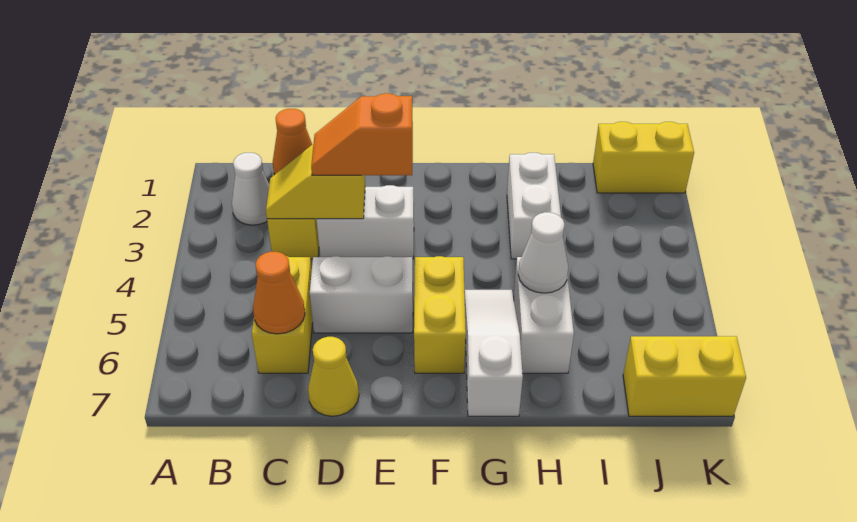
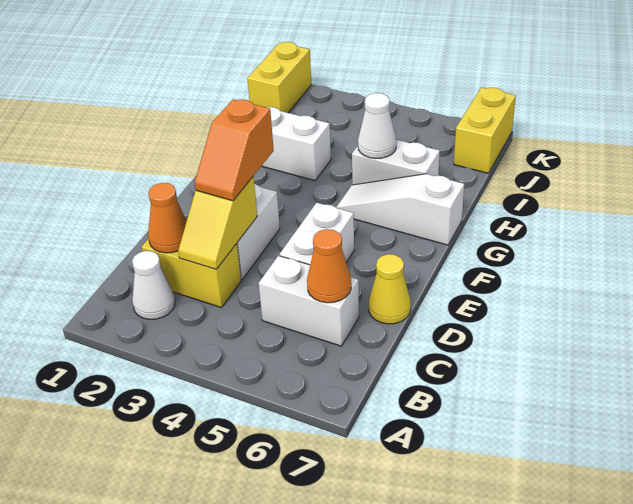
yellow 1x2 brick [252,256,313,373] -> white 1x2 brick [259,256,359,346]
yellow 1x2 brick [414,256,466,373] -> none

